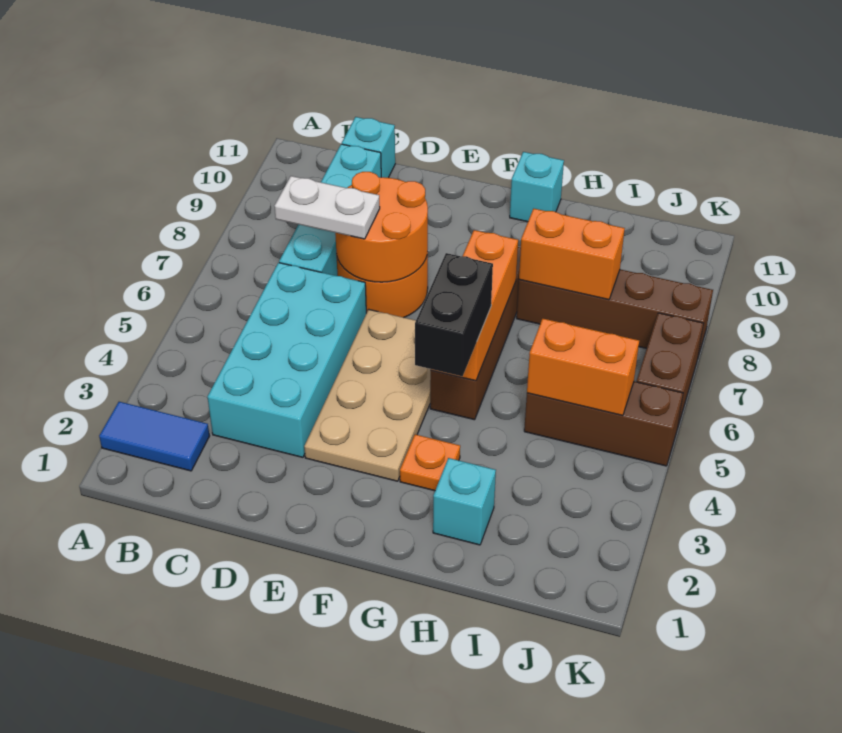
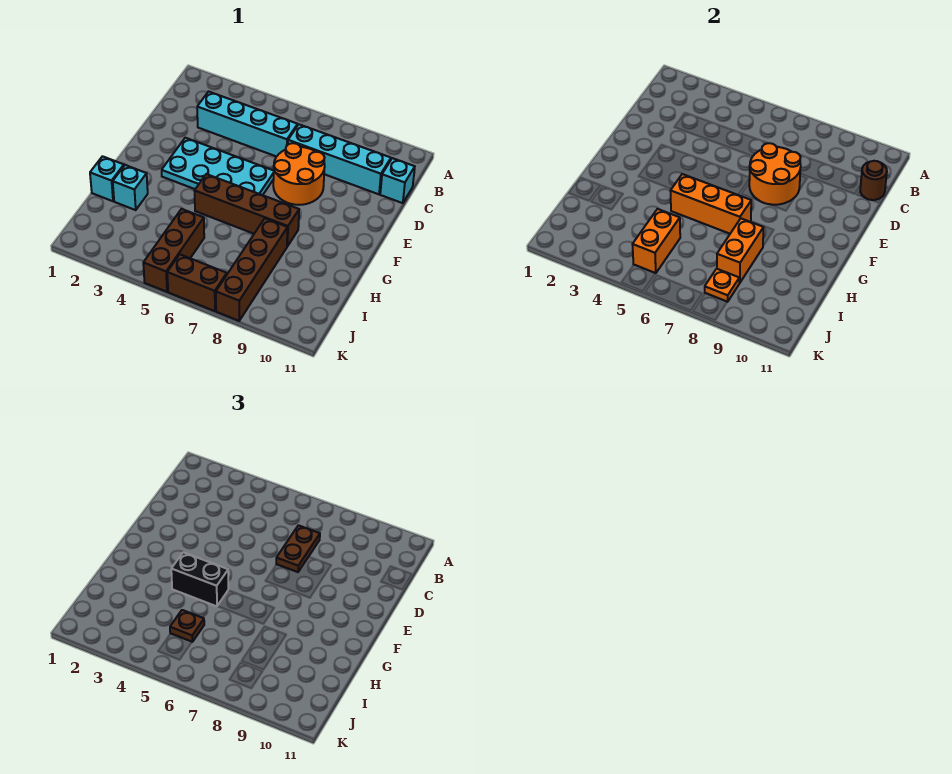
blue 1x2 tile [99,402,209,471] -> none
cyan 2x4 brick [208,263,366,457] -> cyan 1x4 brick [197,92,298,157]
white 1x2 plate [275,176,380,239] -> brown 1x2 plate [276,525,320,572]
none -> brown 1x1 round brick [860,161,887,200]
tan 2x4 plate [304,309,431,481] -> cyan 2x4 plate [162,138,274,195]
orange 1x1 plate [400,434,460,491] -> orange 1x1 plate moved to [705,269,739,302]
cyan 1x1 brick [510,152,564,222] -> cyan 1x1 brick moved to [90,156,124,201]
none -> brown 1x1 plate [170,610,204,642]

